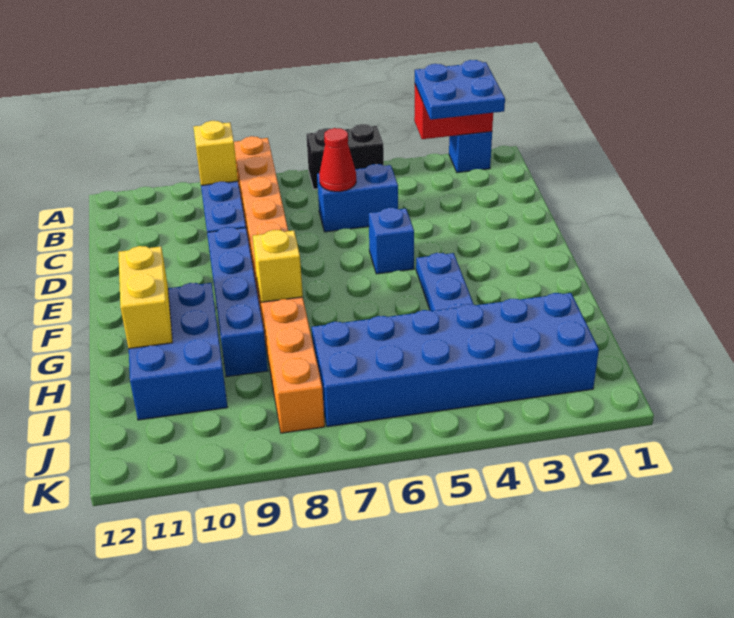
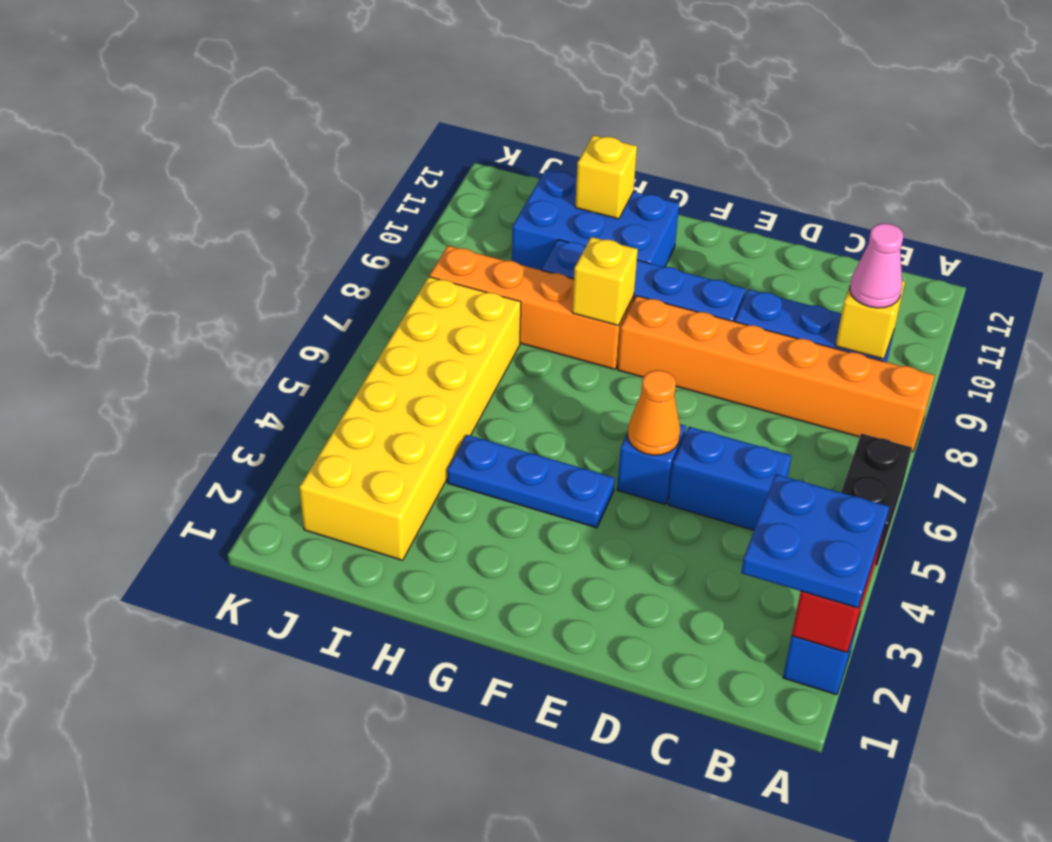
none -> pink 1x1 cone [850,224,903,308]
blue 1x2 brick [317,164,398,232] -> blue 1x2 brick turned to [668,427,791,530]
red 1x1 cone [319,128,356,192] -> none
none -> orange 1x1 cone [628,370,681,455]
yellow 1x2 brick [118,246,173,349] -> yellow 1x1 brick [575,135,637,219]
blue 2x6 brick [312,293,599,427] -> yellow 2x6 brick [299,277,521,560]

